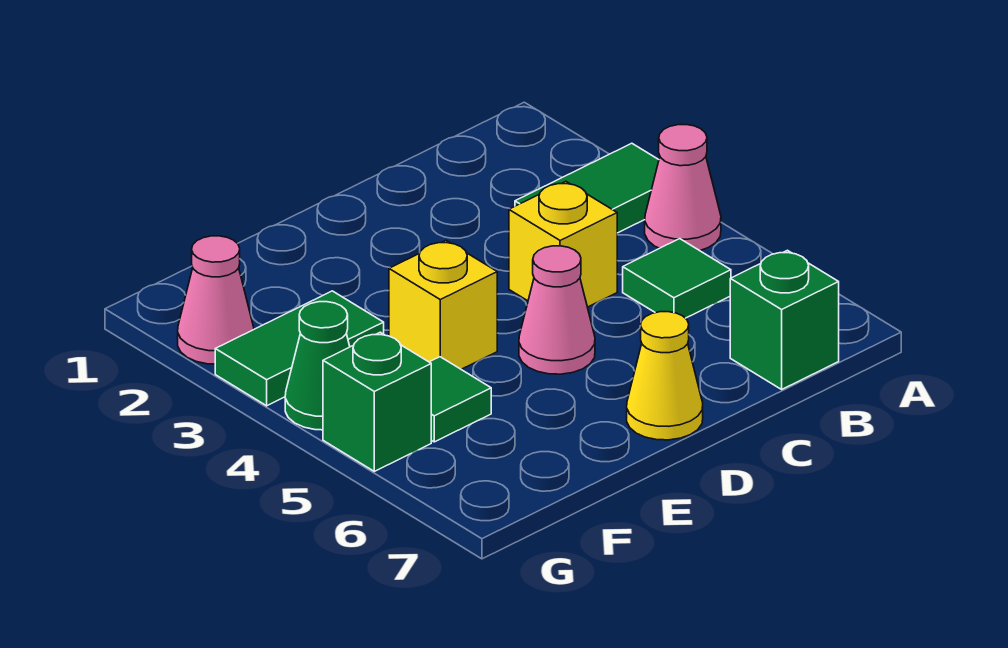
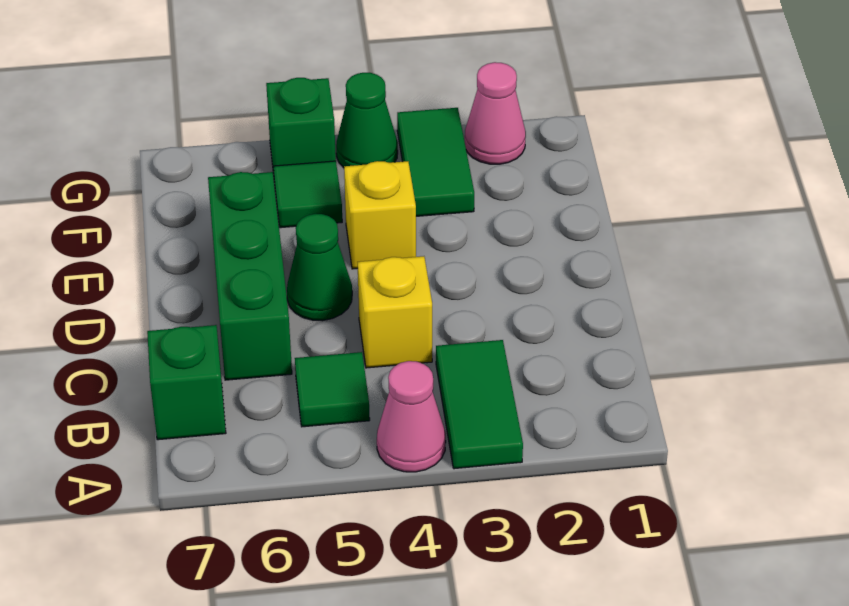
none -> green 1x3 brick [208,172,292,380]
pink 1x1 cone [519,246,595,374] -> green 1x1 cone [287,214,352,321]
yellow 1x1 cone [627,312,703,440] -> none

